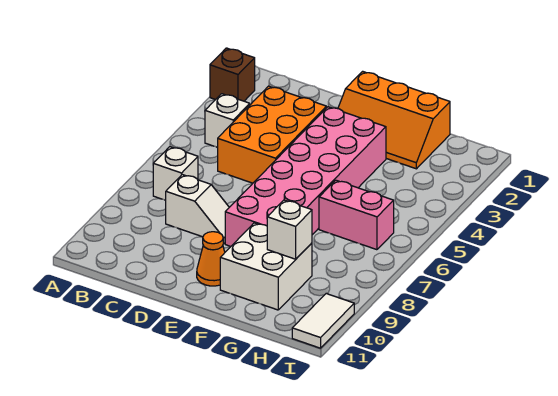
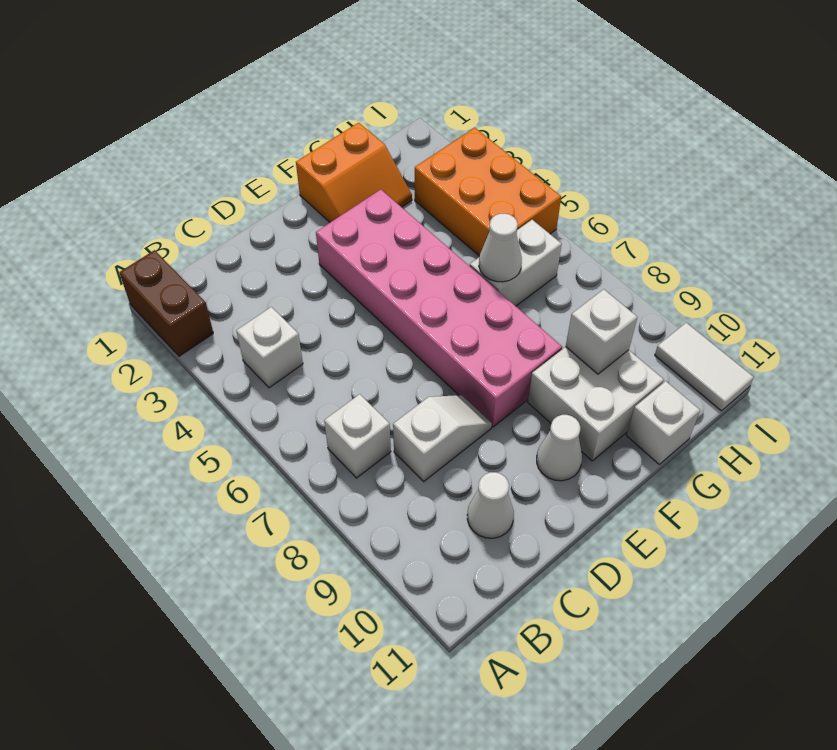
brown 1x1 brick [210,48,255,101] -> brown 1x2 brick [119,250,213,356]
orange 2x3 brick [217,86,326,183] -> orange 2x3 brick moved to [415,128,561,255]
none -> white 1x1 cone [467,472,514,538]
orange 2x3 slope [338,71,450,169] -> orange 2x2 slope [296,123,412,222]
orange 1x1 cone [197,232,225,286] -> white 1x1 cone [537,415,582,481]
pink 1x2 brick [319,180,394,250] -> white 1x2 brick [470,220,562,306]
none -> white 1x1 cone [479,214,522,282]
none -> white 1x1 brick [626,381,700,464]

